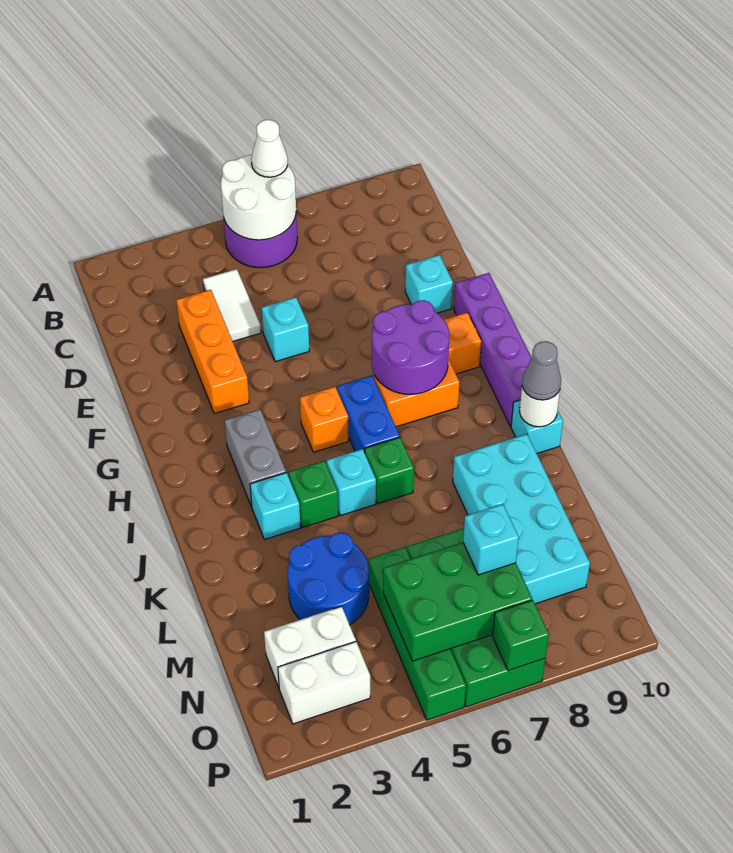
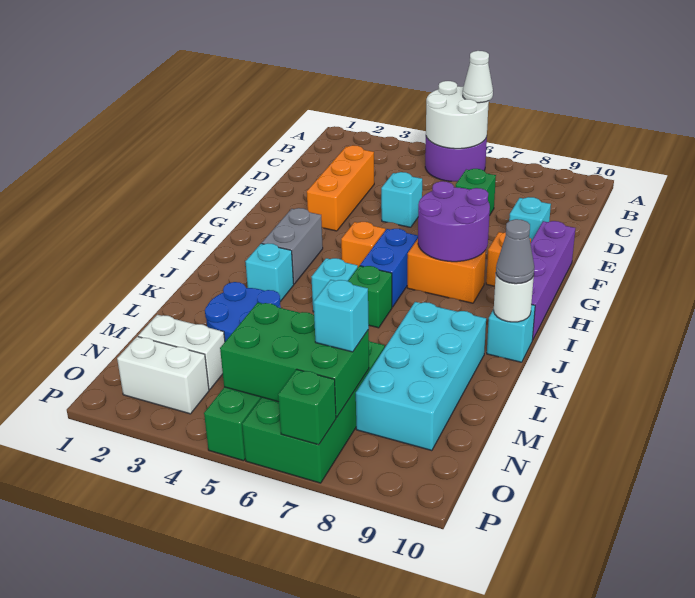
white 1x2 tile [203,269,261,341] -> none
green 1x1 brick [288,461,338,527] -> green 1x1 brick moved to [456,169,496,216]

